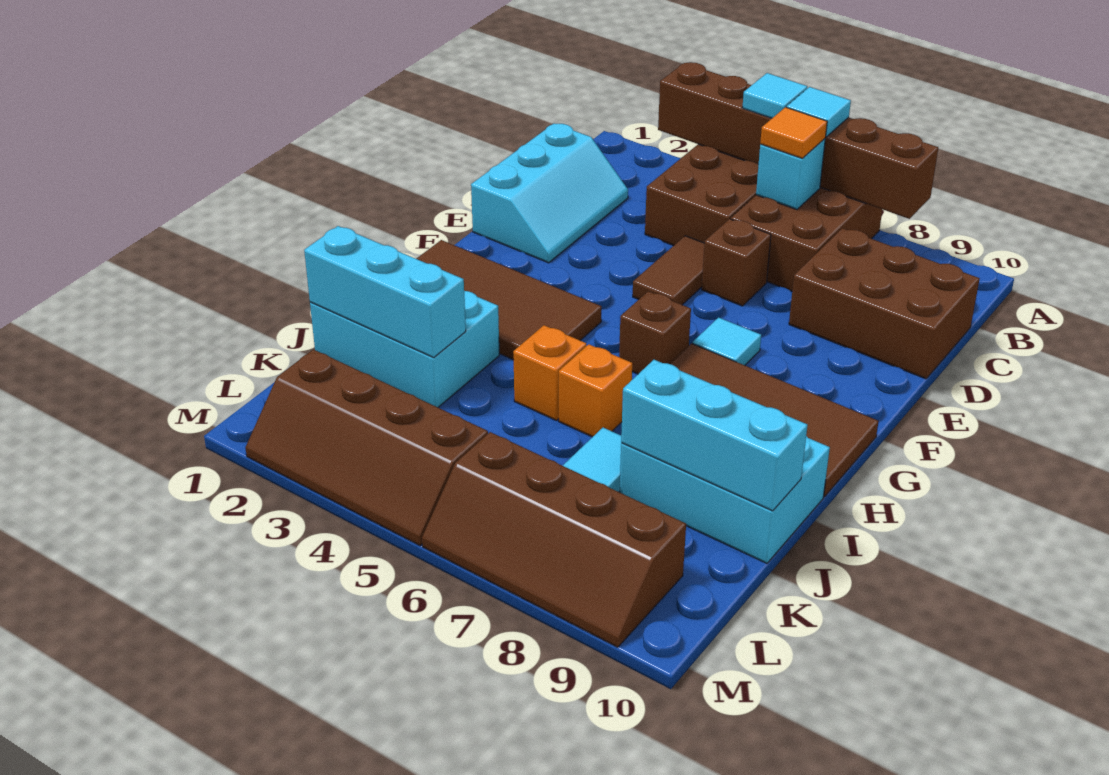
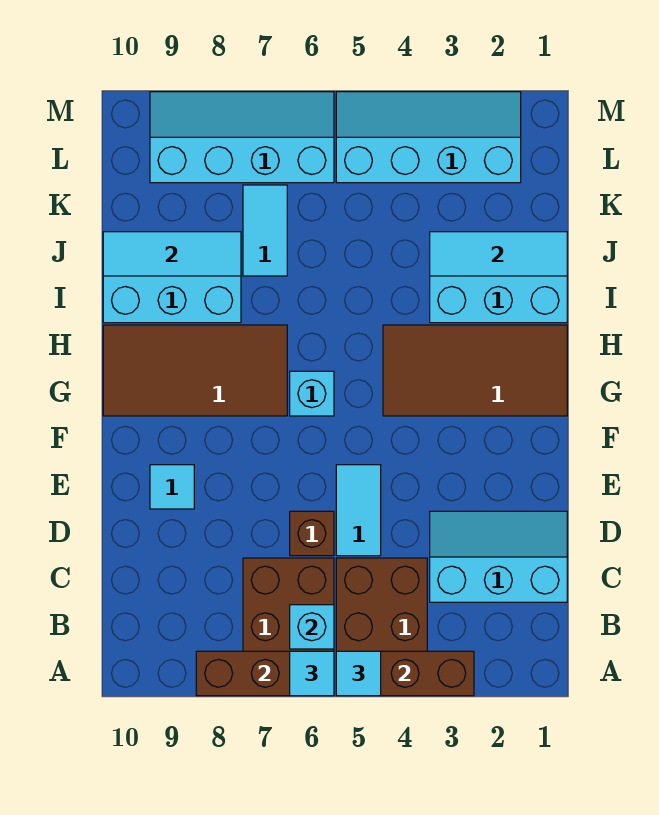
orange 1x1 tile [760,107,827,158] -> none
cyan 2x3 slope [471,124,628,263] -> cyan 2x3 slope turned to [430,511,567,602]
brown 2x3 brick [789,228,980,379] -> none
brown 1x2 tile [633,236,705,305] -> cyan 1x2 tile [336,465,381,556]
cyan 1x1 tile [692,317,761,365] -> cyan 1x1 tile moved to [150,465,194,509]
brown 1x1 brick [619,291,691,374] -> cyan 1x1 brick [290,371,334,416]
orange 1x1 brick [513,325,586,420] -> none
orange 1x1 brick [559,344,632,437] -> none
cyan 1x3 brick [304,226,466,358] -> cyan 1x3 tile [430,232,567,276]
cyan 1x3 brick [621,360,808,511] -> cyan 1x3 tile [103,232,241,276]
brown 2x4 slope [245,349,488,546] -> cyan 2x4 slope [336,92,521,183]
brown 2x4 slope [422,432,686,647] -> cyan 2x4 slope [150,92,334,183]

